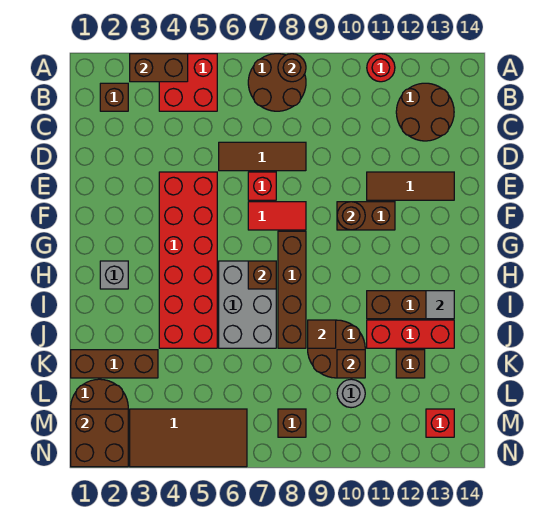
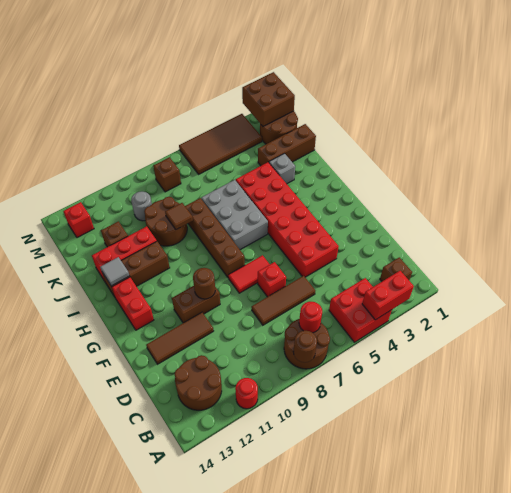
brown 1x2 brick [130,54,188,82] -> red 1x2 brick [362,271,414,320]
none -> red 1x1 round brick [299,302,322,333]
none -> red 1x2 brick [112,277,154,330]
grey 1x1 brick [100,261,128,289] -> grey 1x1 brick moved to [269,154,295,184]
brown 1x1 brick [248,261,276,289] -> none
brown 1x1 brick [337,350,365,378] -> none

